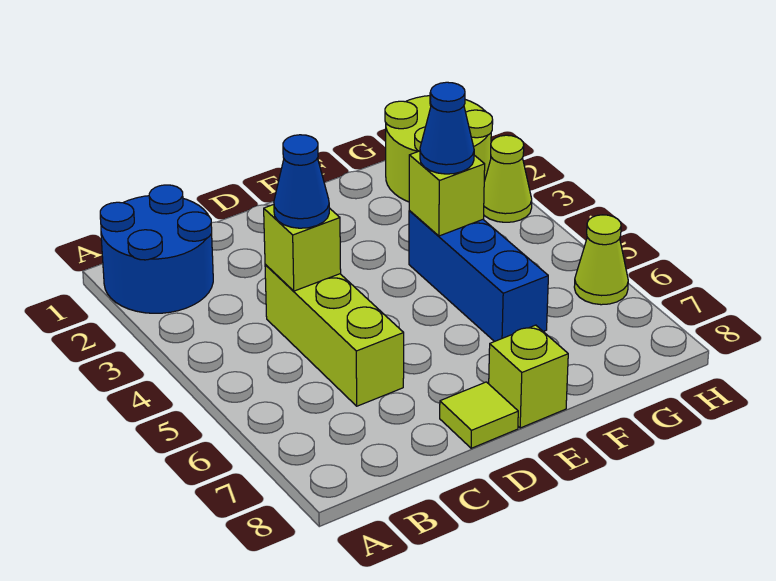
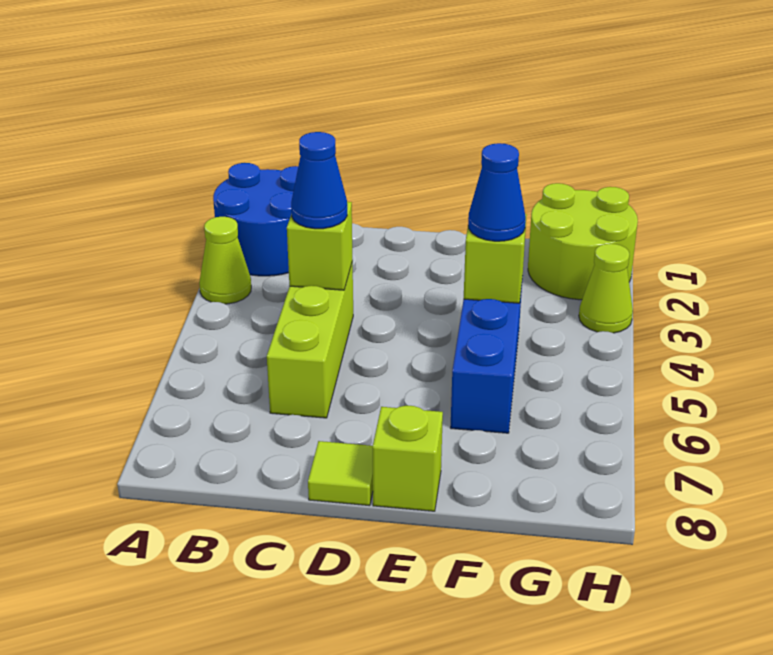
lime 1x1 cone [574,215,628,305] -> lime 1x1 cone moved to [199,217,251,304]

